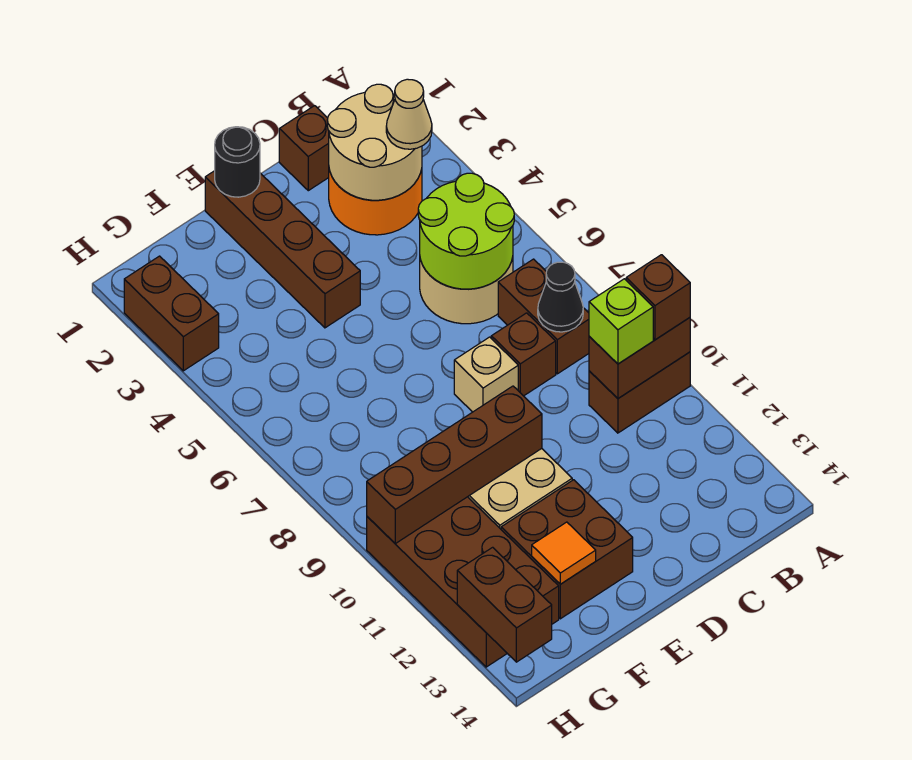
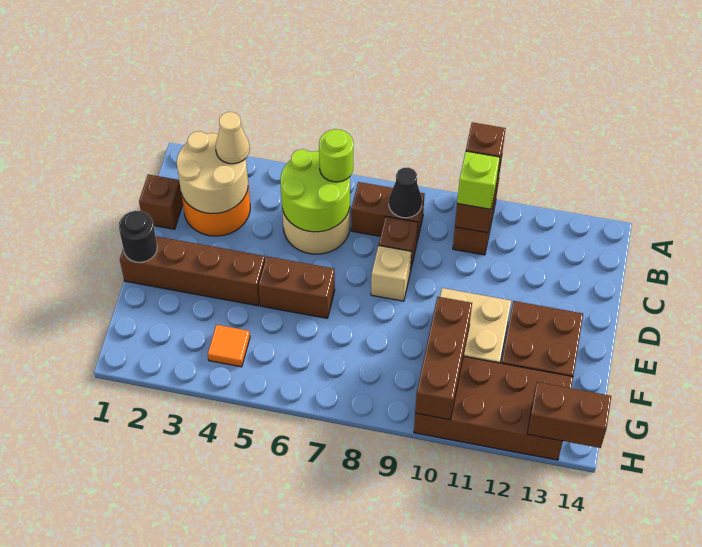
none -> lime 1x1 round brick [319,129,353,182]
brown 1x4 brick [367,386,542,544] -> brown 1x3 brick [415,297,472,420]
orange 1x1 tile [532,522,596,584] -> orange 1x1 tile moved to [208,325,250,367]
brown 1x2 brick [124,256,219,371] -> brown 1x2 brick moved to [259,256,335,318]

